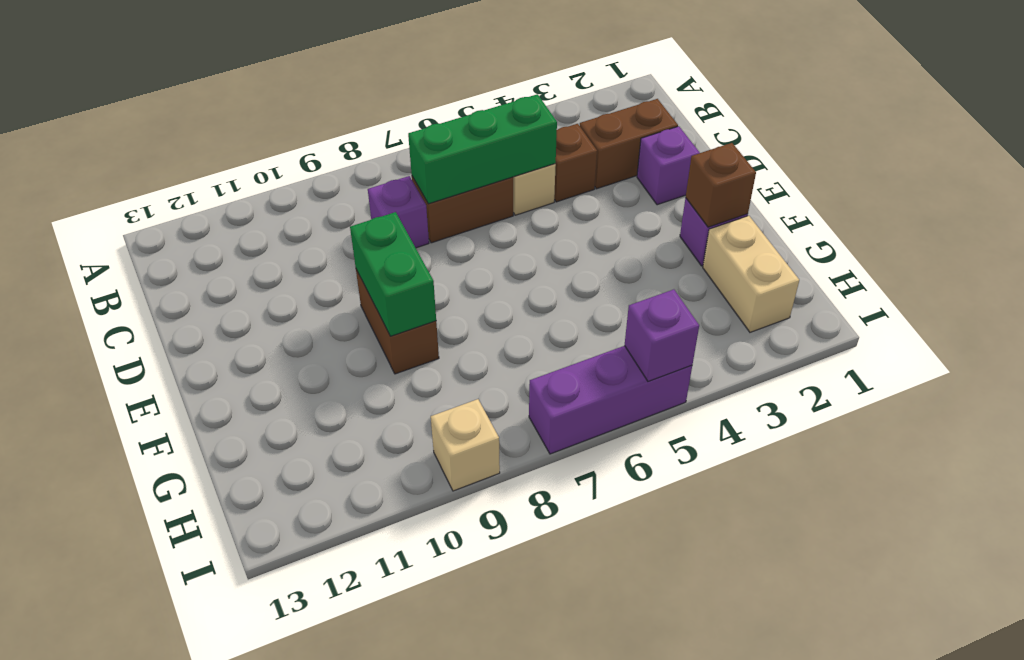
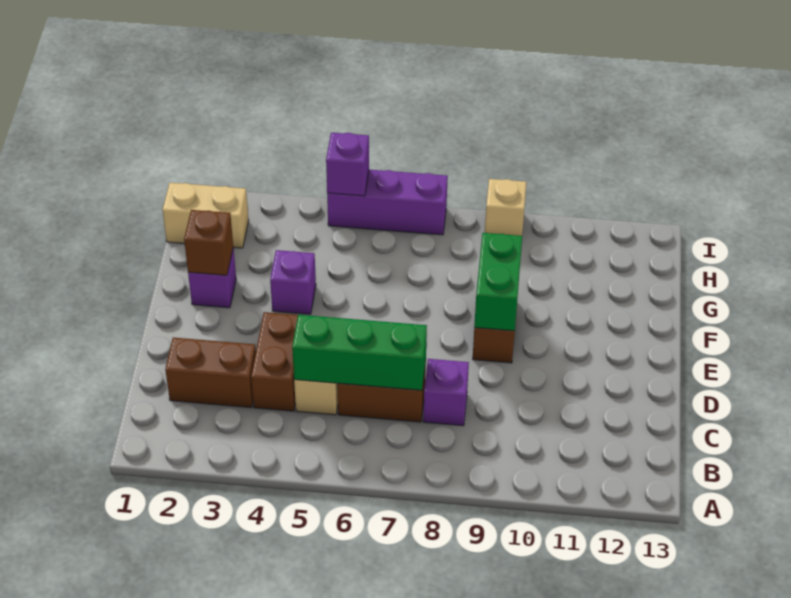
brown 1x1 brick [554,124,597,202] -> brown 1x2 brick [251,312,298,411]
purple 1x1 brick [637,126,700,205] -> purple 1x1 brick moved to [270,250,316,314]
tan 1x2 brick [703,216,799,332] -> tan 1x2 brick turned to [163,183,249,248]

